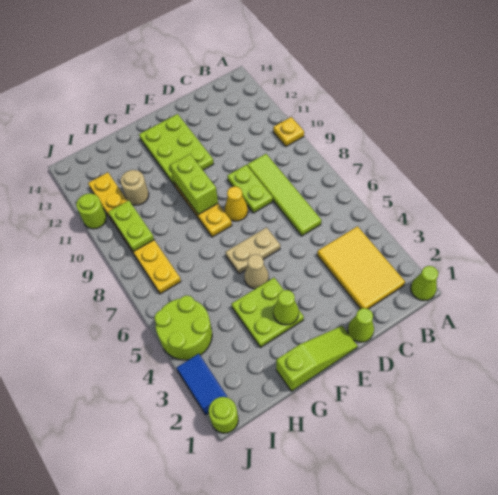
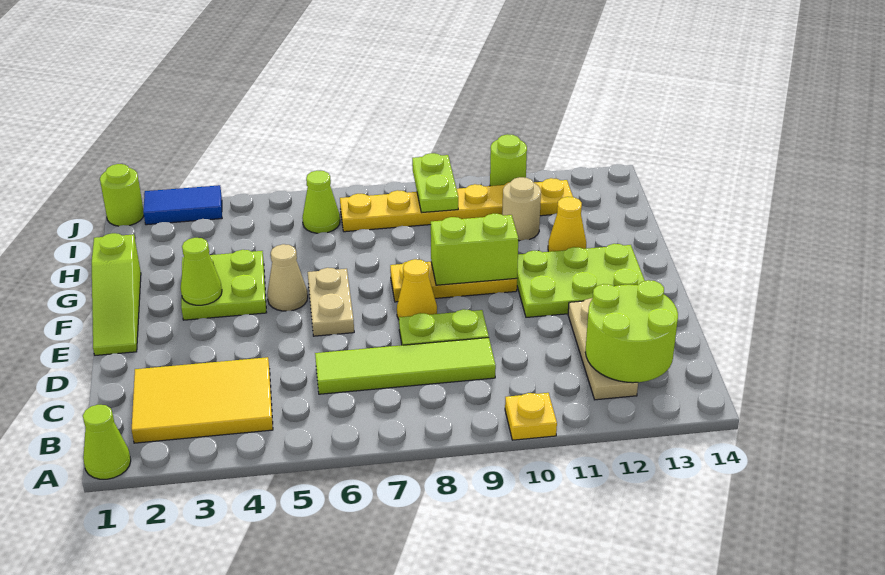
none -> tan 1x3 plate [568,298,638,400]
lime 1x1 cone [348,308,374,342] -> lime 1x1 cone moved to [302,171,340,233]
none -> yellow 1x1 cone [548,197,586,252]
lime 2x2 round brick [154,295,212,360] -> lime 2x2 round brick moved to [585,280,678,383]
lime 1x2 plate [109,200,154,252] -> lime 1x2 plate turned to [412,153,458,212]

